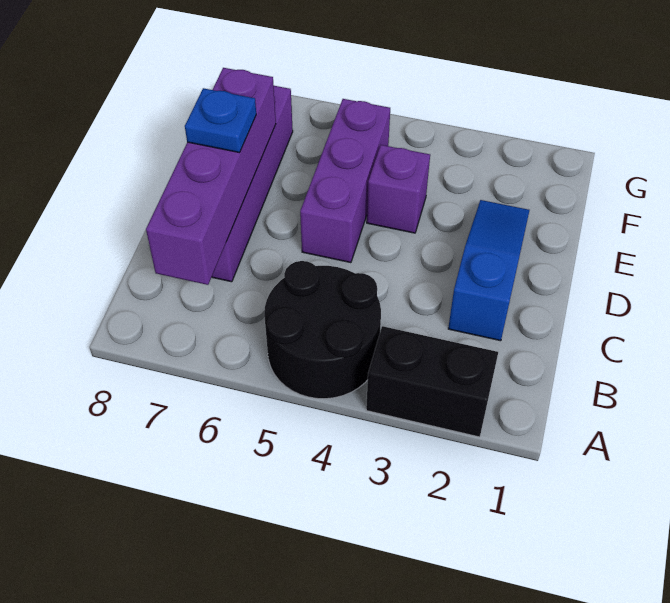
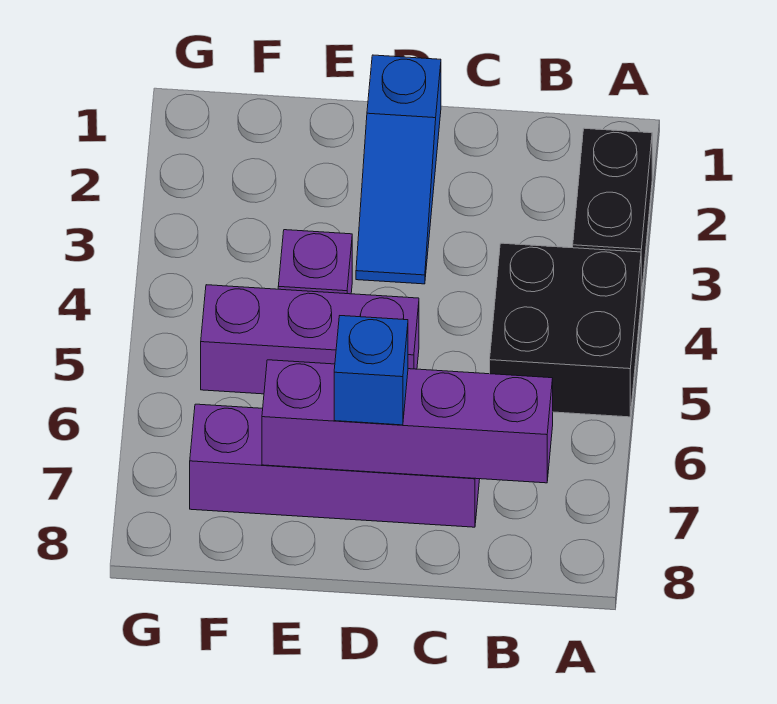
black 2x2 round brick [264,261,381,399] -> black 2x2 brick [490,243,641,417]
blue 1x3 slope [448,200,529,341] -> blue 1x3 slope turned to [356,55,441,284]
blue 1x1 plate [185,88,256,153] -> blue 1x1 brick [334,316,408,425]

